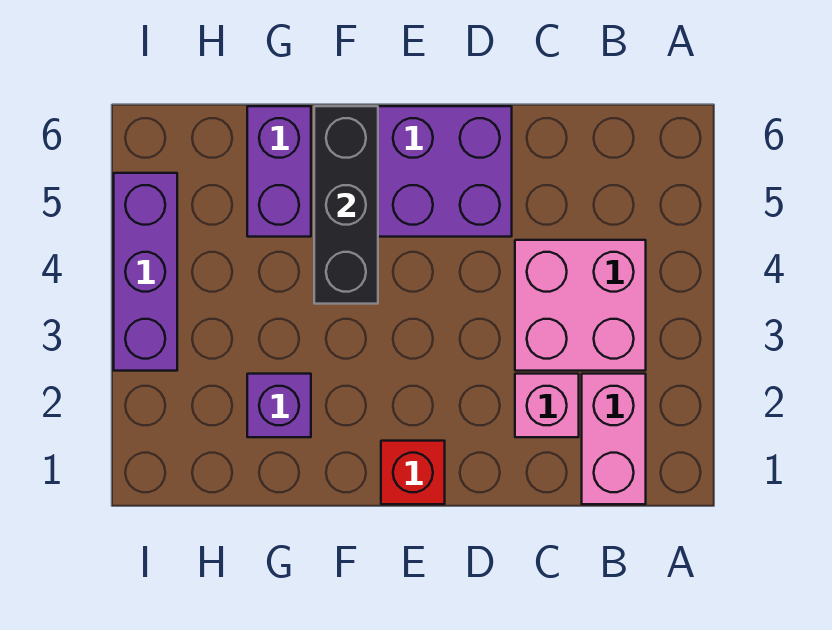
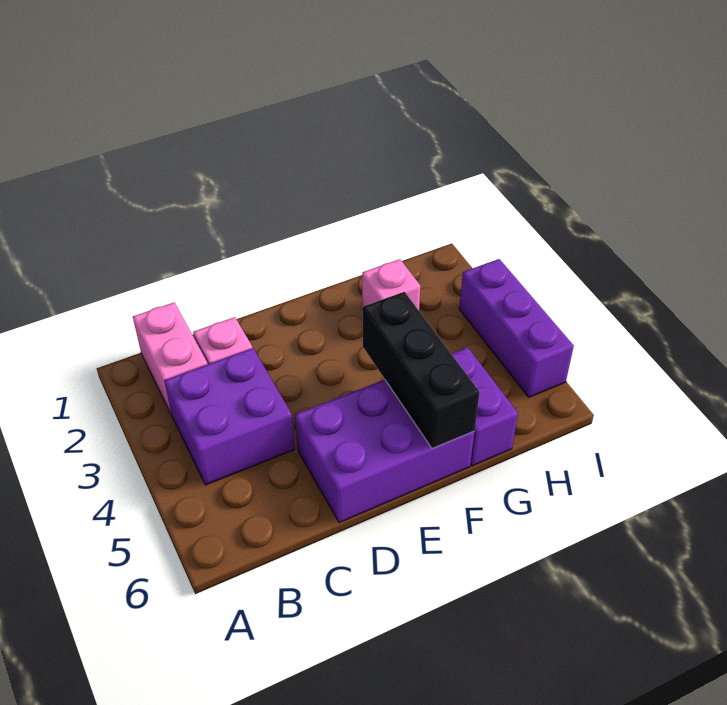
pink 2x2 brick [515,240,646,371] -> purple 2x2 brick [164,348,294,485]
red 1x1 brick [381,441,445,504] -> none
purple 1x1 brick [247,374,311,437] -> pink 1x1 brick [362,259,420,310]

